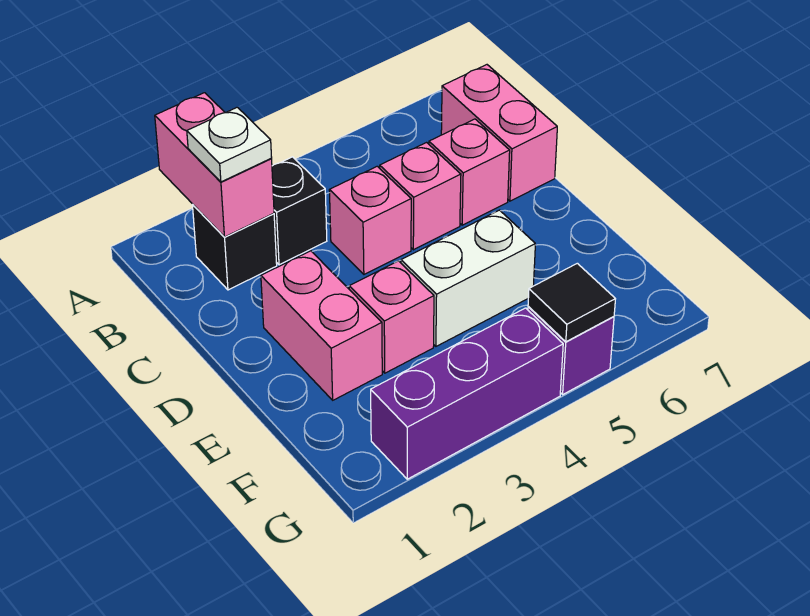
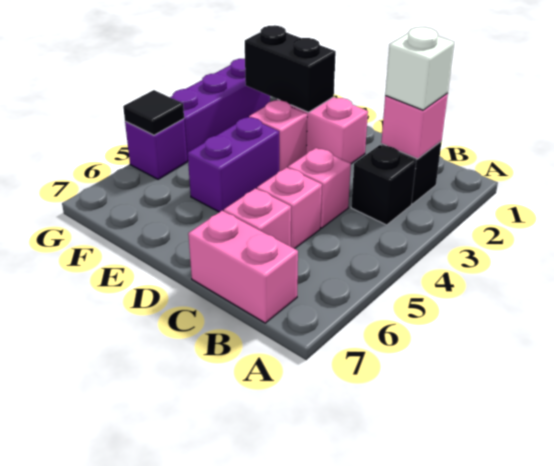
pink 1x2 brick [155,93,274,237] -> pink 1x1 brick [381,93,448,159]
white 1x1 plate [187,107,272,182] -> white 1x1 brick [385,27,454,110]
none -> black 1x2 brick [245,25,336,112]
white 1x2 brick [401,210,535,346] -> purple 1x2 brick [188,117,279,212]

